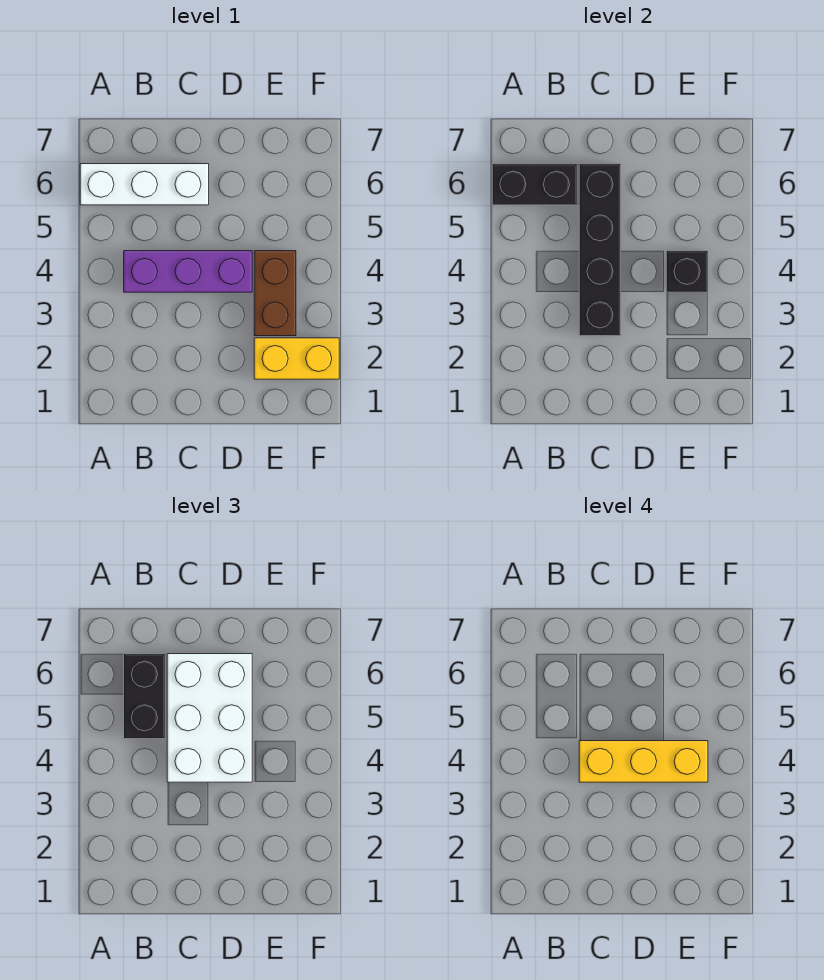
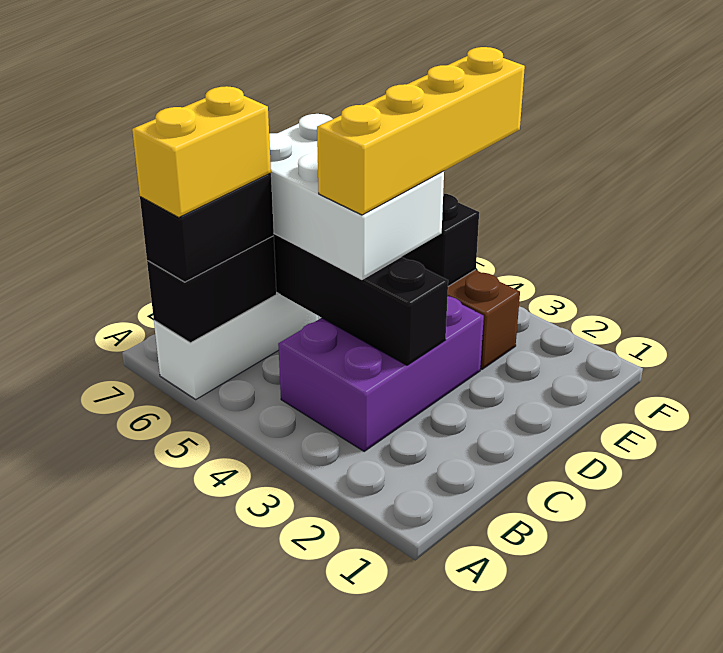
purple 1x3 brick [124,251,252,292] -> purple 2x3 brick [278,296,484,451]
black 1x2 brick [124,654,165,739] -> black 1x2 brick turned to [140,173,274,282]
yellow 1x3 brick [579,741,708,782] -> yellow 1x4 brick [317,47,525,215]
yellow 1x2 brick [254,338,339,379] -> yellow 1x2 brick moved to [132,86,271,217]

